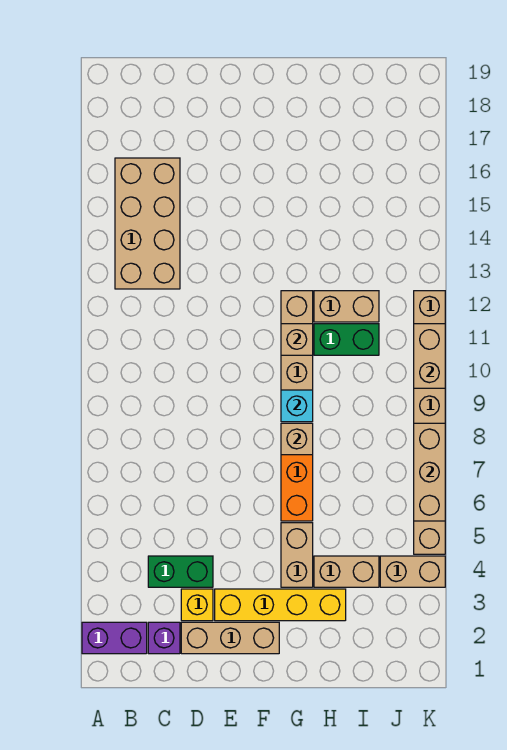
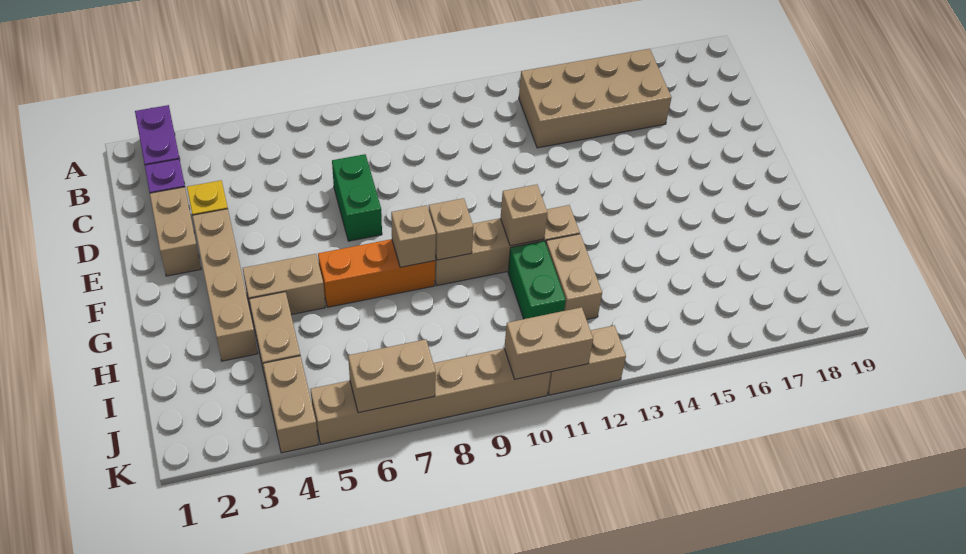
green 1x2 brick [148,556,213,587] -> green 1x2 brick moved to [332,154,382,241]
tan 1x3 brick [181,622,279,654] -> tan 1x2 brick [150,187,201,276]
yellow 1x4 brick [215,589,346,621] -> tan 1x4 brick [193,209,258,361]
cyan 1x1 brick [281,390,313,422] -> tan 1x1 brick [429,198,473,260]
tan 1x3 brick [414,423,445,521] -> tan 1x2 brick [348,339,436,413]

